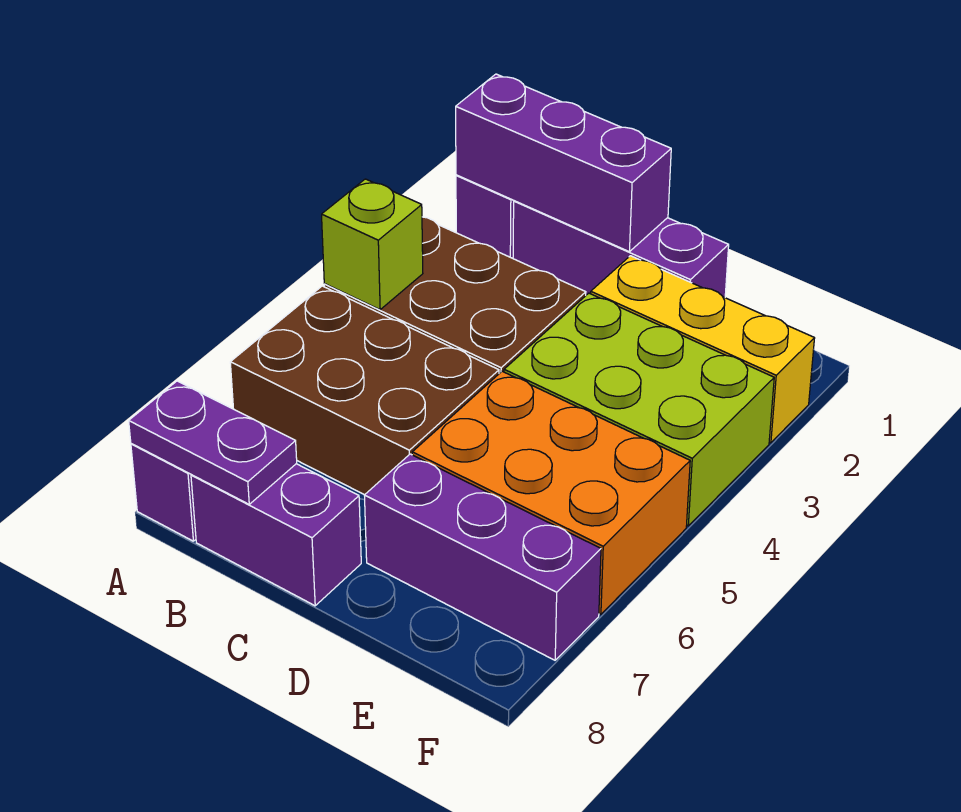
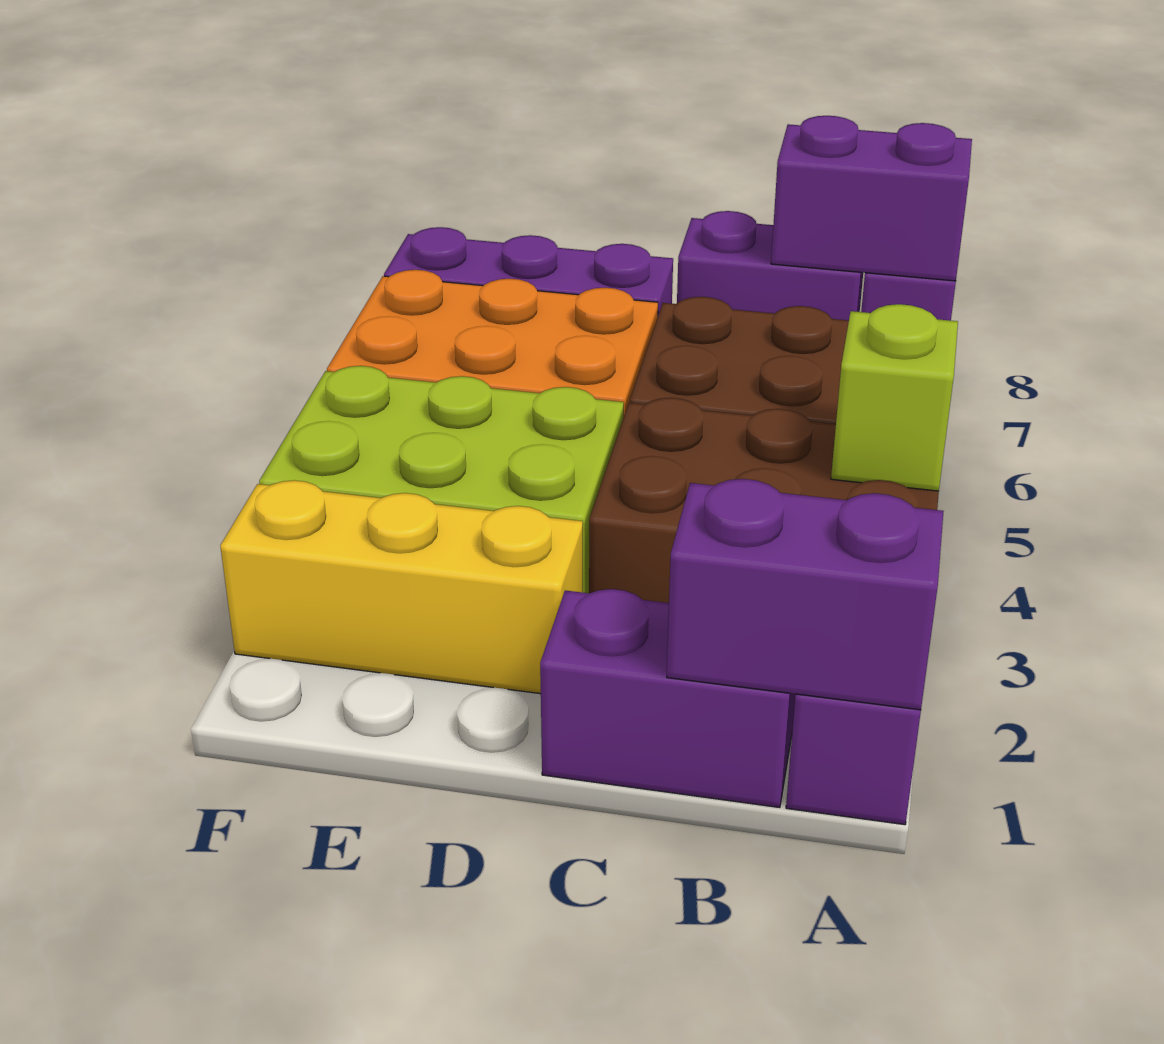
purple 1x3 brick [456,74,671,252] -> purple 1x2 brick [667,479,944,710]
purple 1x2 plate [129,381,297,504] -> purple 1x2 brick [771,116,972,281]
purple 1x3 brick [513,201,729,298] -> purple 1x2 brick [540,589,796,808]

